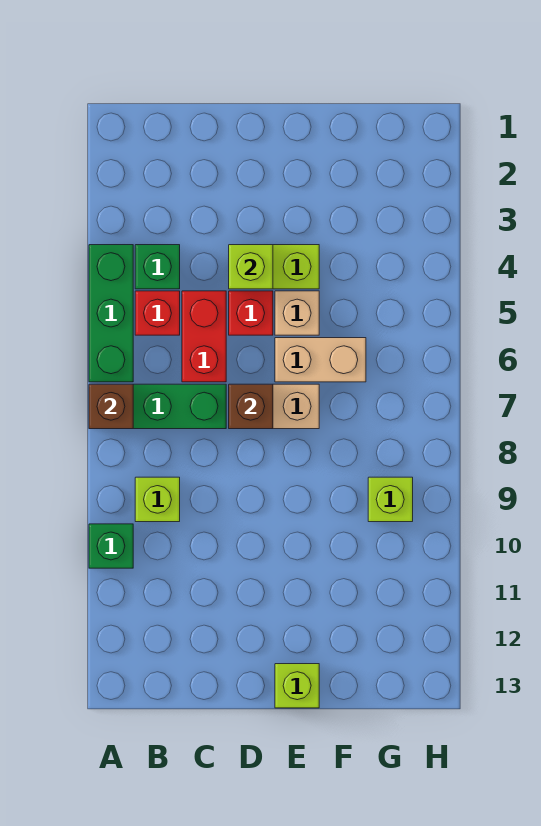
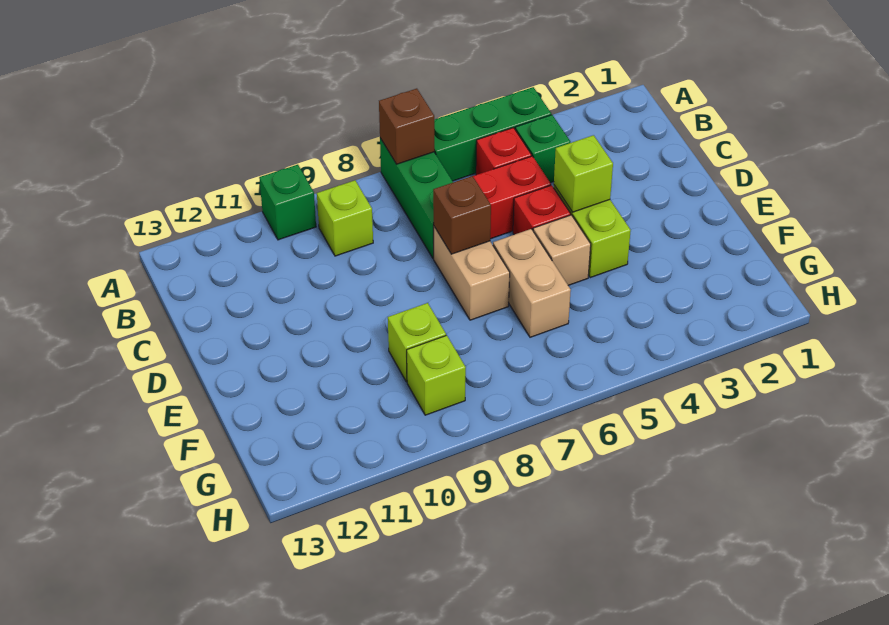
lime 1x1 brick [275,664,319,708] -> lime 1x1 brick moved to [388,303,446,382]

